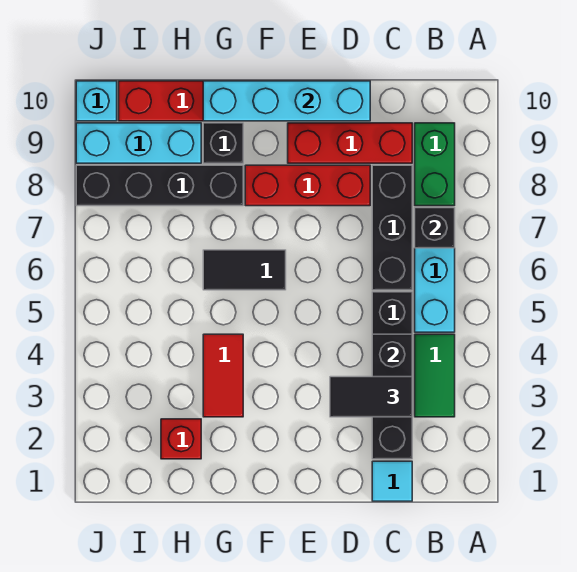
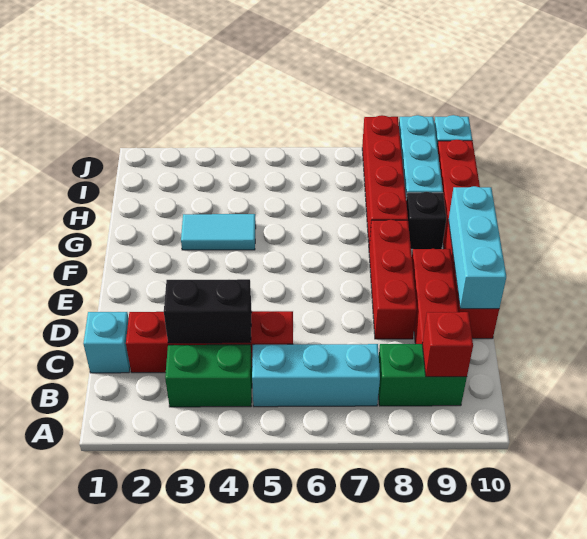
green 1x2 tile [415,334,455,417] -> green 1x2 brick [165,345,252,407]
black 1x1 brick [415,208,455,248] -> none
cyan 1x1 tile [372,461,412,501] -> cyan 1x1 brick [83,312,130,373]
black 1x4 brick [372,292,412,459] -> red 1x4 brick [126,311,293,373]
black 1x2 tile [330,377,412,417] -> none
black 1x3 brick [372,165,412,290] -> none
cyan 1x4 brick [203,81,370,121] -> cyan 1x3 brick [449,186,506,309]
black 1x2 tile [203,250,286,290] -> none
red 1x2 tile [203,334,243,417] -> cyan 1x2 tile [181,214,256,250]
black 1x4 brick [76,165,243,206] -> red 1x4 brick [362,115,408,245]
red 1x1 brick [161,419,201,459] -> red 1x1 brick moved to [422,312,473,377]

